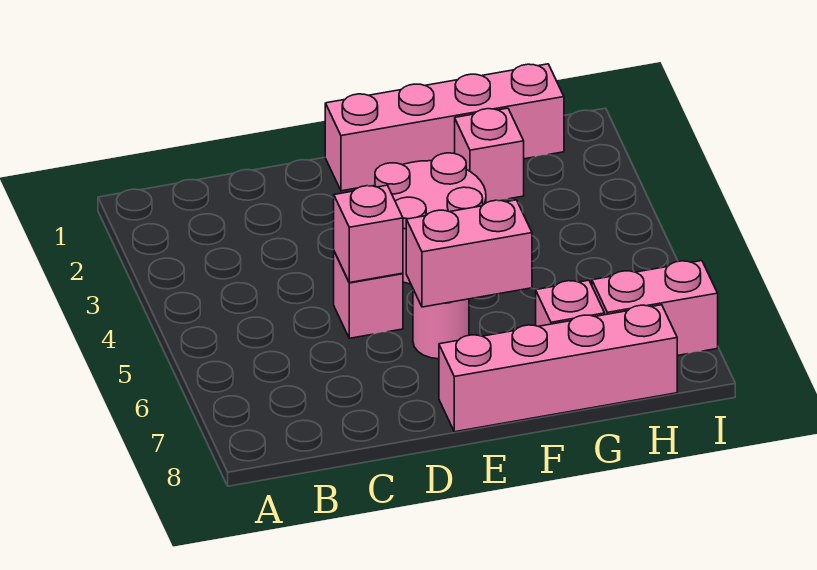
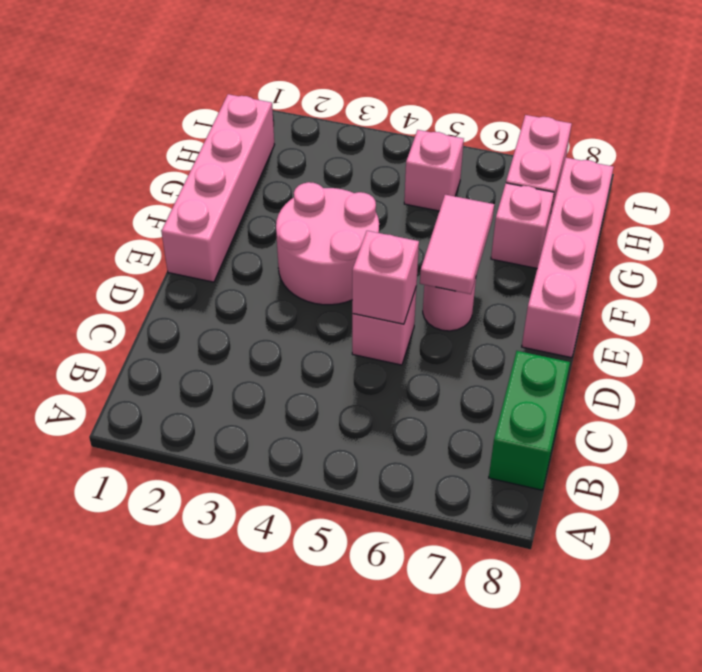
none -> green 1x2 brick [489,351,570,490]
pink 1x2 brick [406,200,532,307] -> pink 1x2 tile [420,195,494,294]
pink 1x1 brick [455,108,524,203] -> pink 1x1 brick moved to [404,130,464,211]

